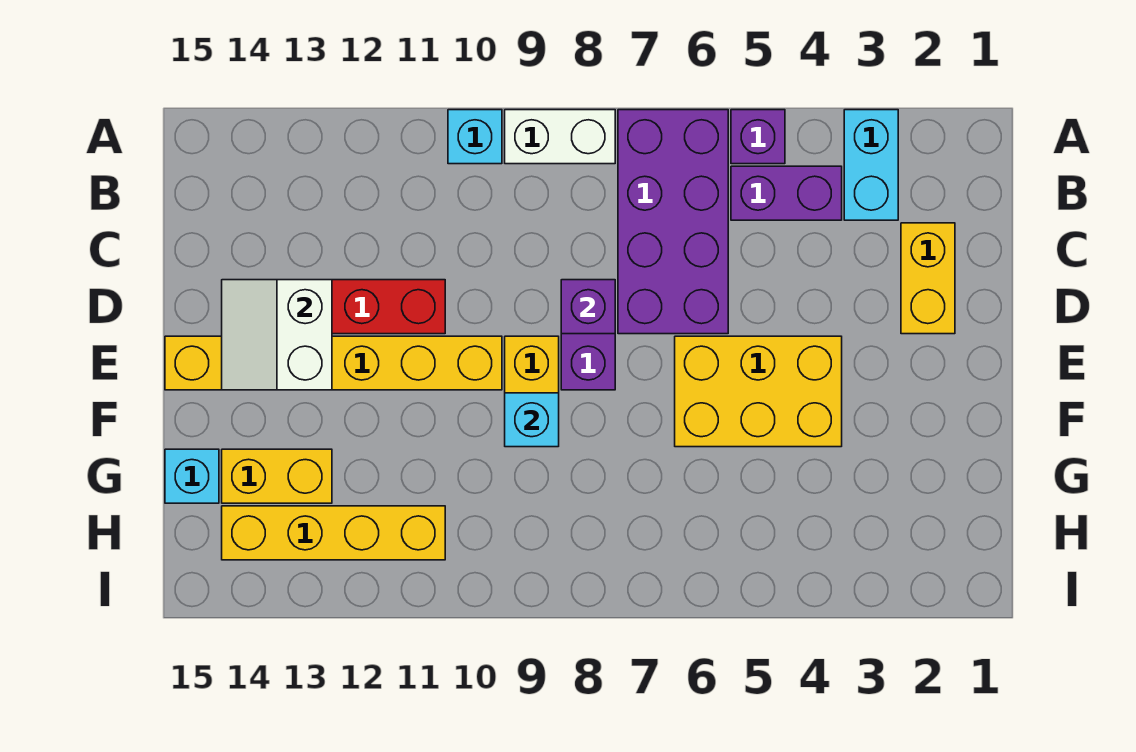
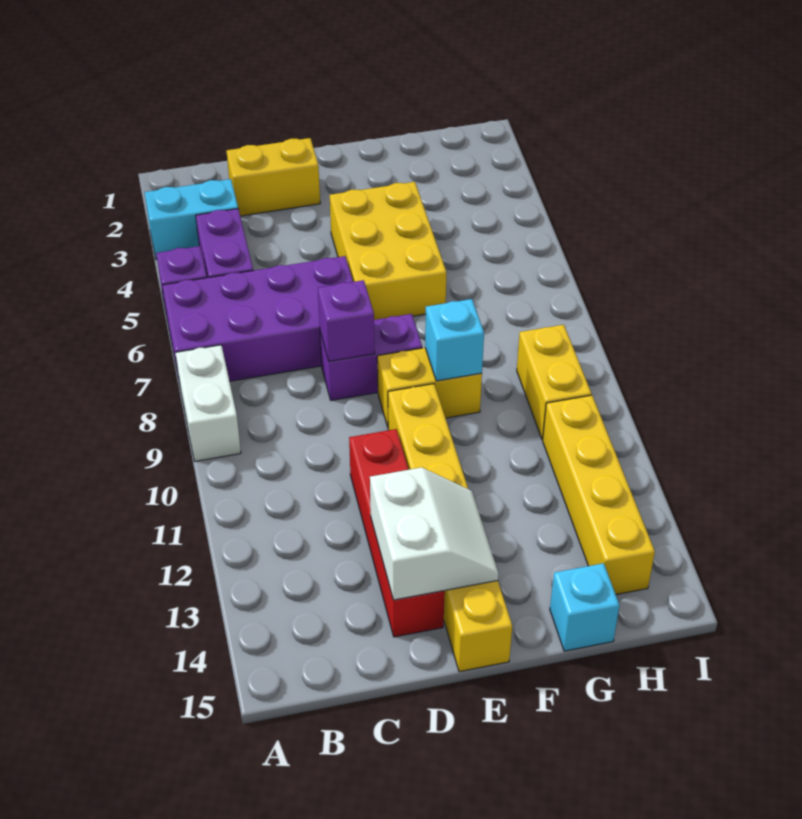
cyan 1x1 brick [448,110,502,164] -> none
white 2x2 slope [222,280,332,390] -> white 2x2 slope turned to [370,467,498,600]
yellow 1x2 brick [222,449,332,503] -> yellow 1x2 brick moved to [517,325,592,440]

